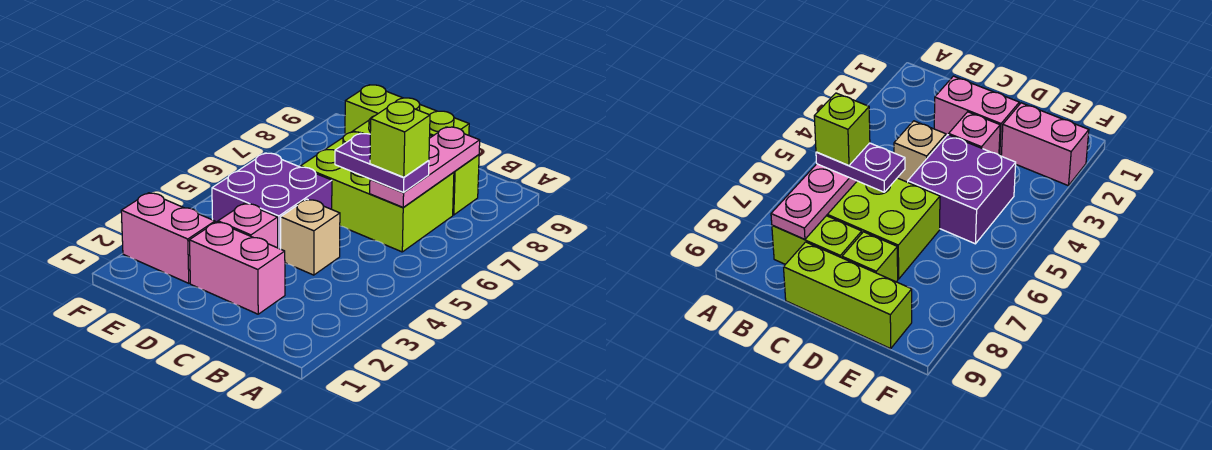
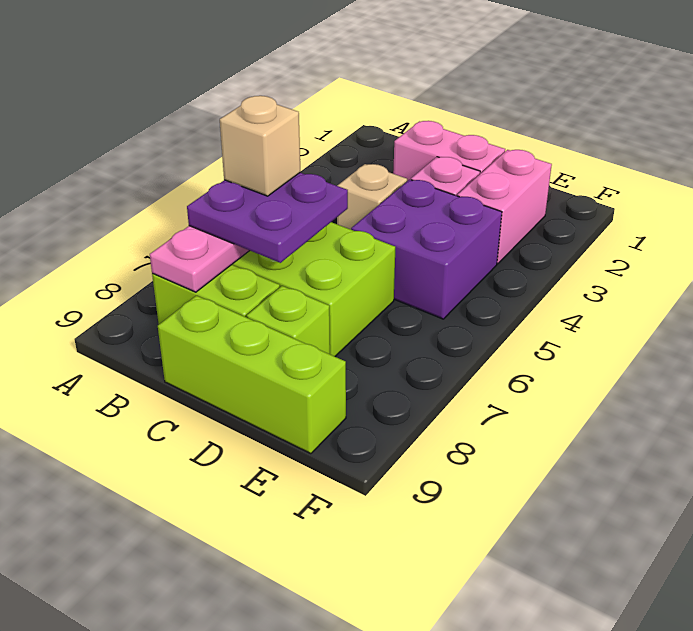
purple 1x2 plate [335,133,429,192] -> purple 2x2 plate [187,173,348,263]
lime 1x1 brick [370,102,430,177] -> tan 1x1 brick [220,96,300,196]
pink 1x2 brick [121,193,215,283] -> pink 1x2 brick turned to [457,150,552,264]

